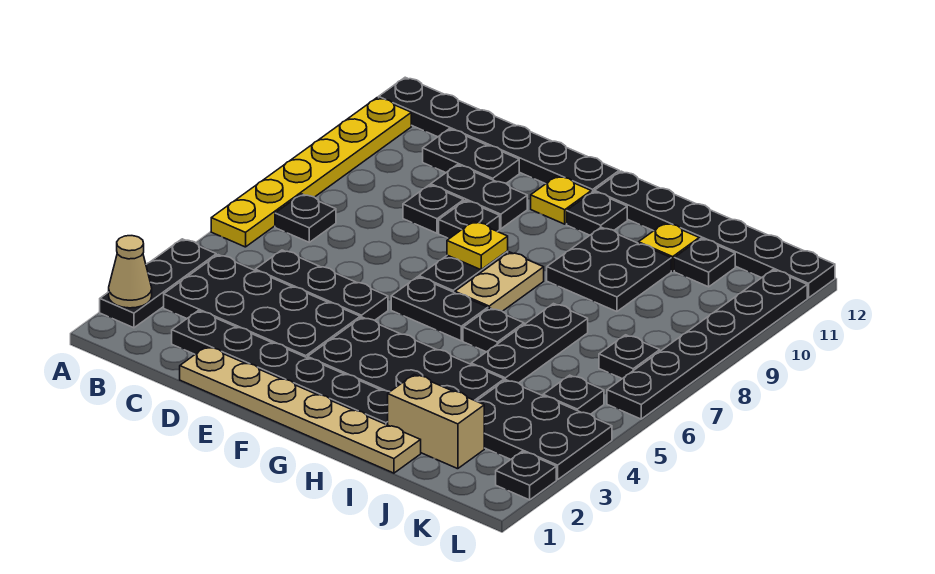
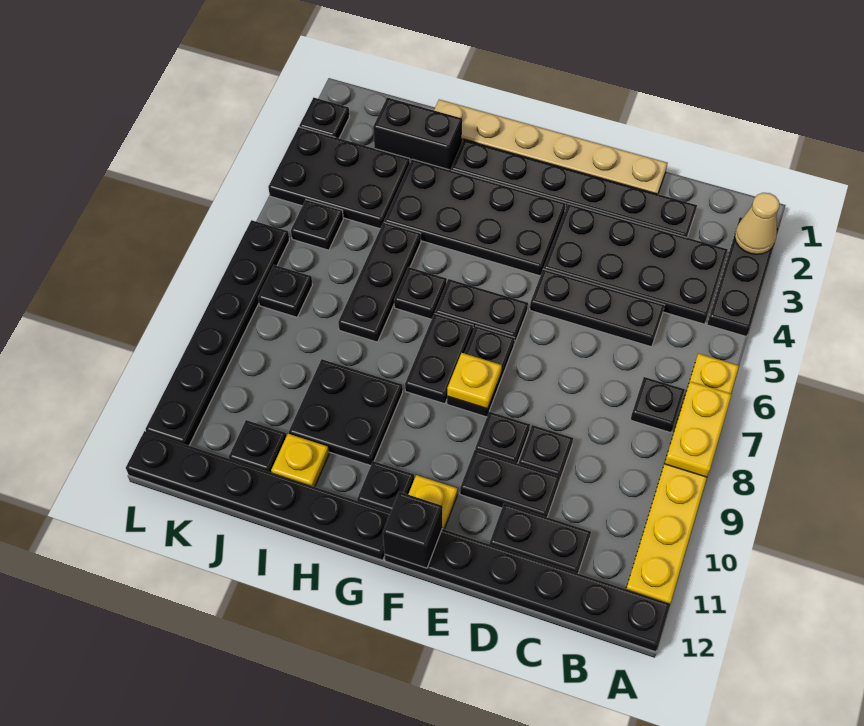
none -> yellow 1x2 plate [664,381,732,477]
none -> black 1x1 brick [383,492,443,568]
tan 1x2 plate [455,252,544,311] -> black 1x2 plate [405,313,473,404]
tan 1x2 brick [388,374,484,469] -> black 1x2 brick [373,98,462,170]

